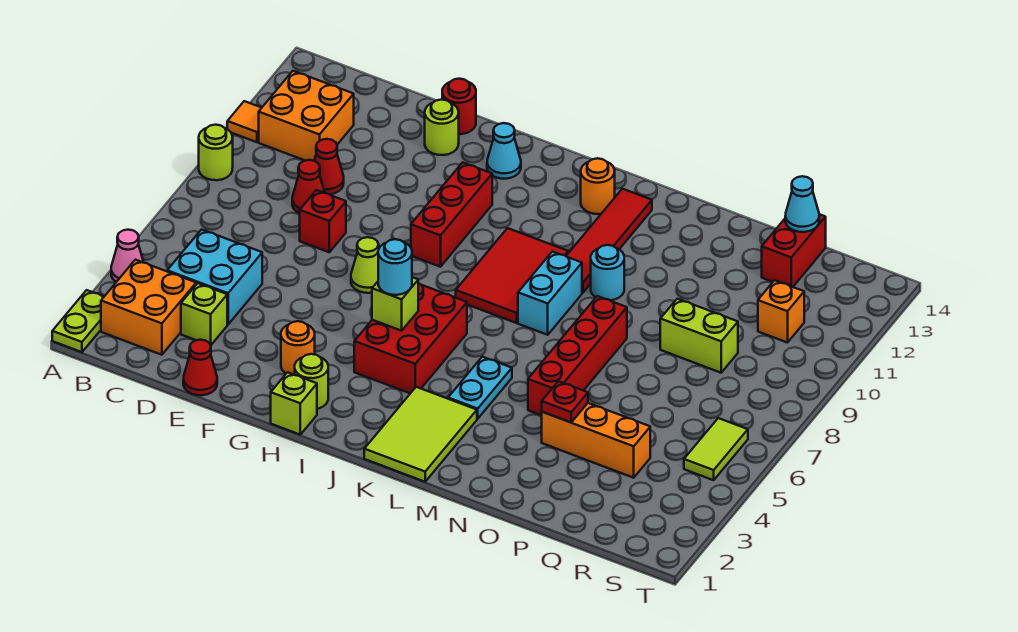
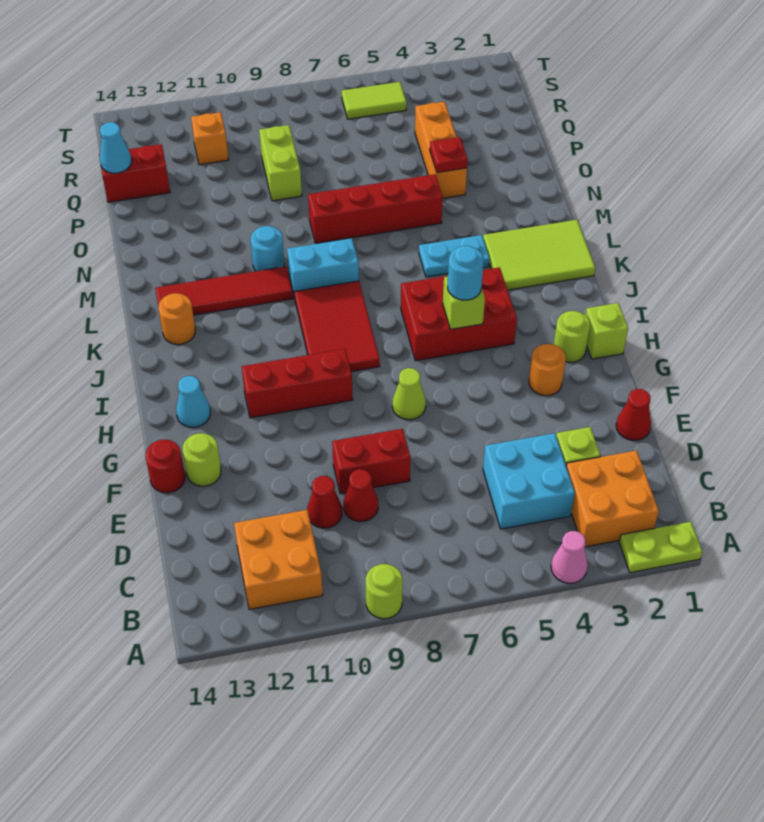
orange 1x1 tile [227,101,261,142] -> none
red 1x1 brick [300,190,346,252] -> red 1x2 brick [332,429,411,494]
red 2x3 tile [456,228,568,323] -> red 2x3 tile turned to [294,281,380,372]

